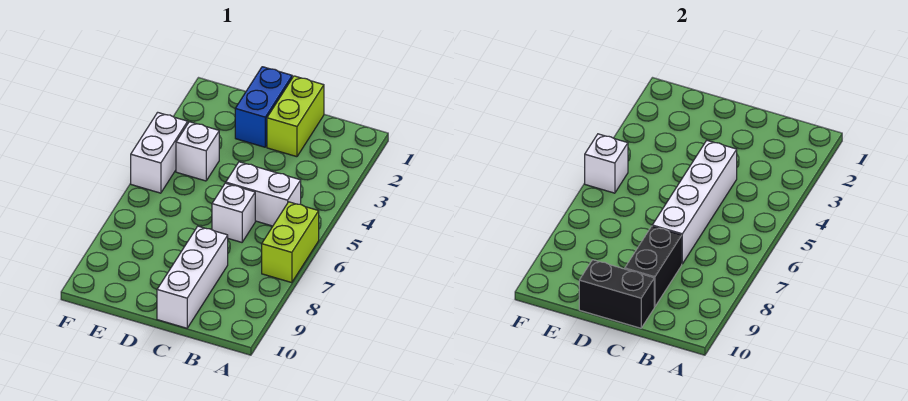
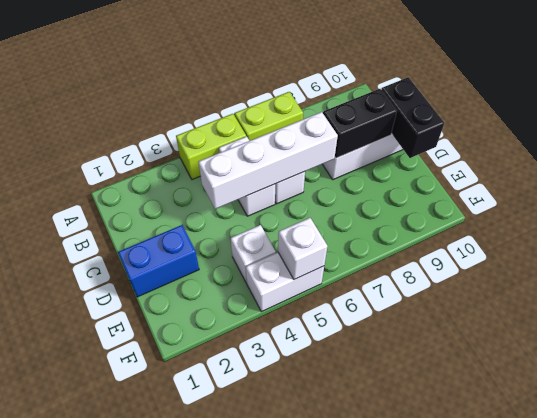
lime 1x2 brick [267,76,324,157] -> lime 1x2 brick moved to [176,114,246,180]

